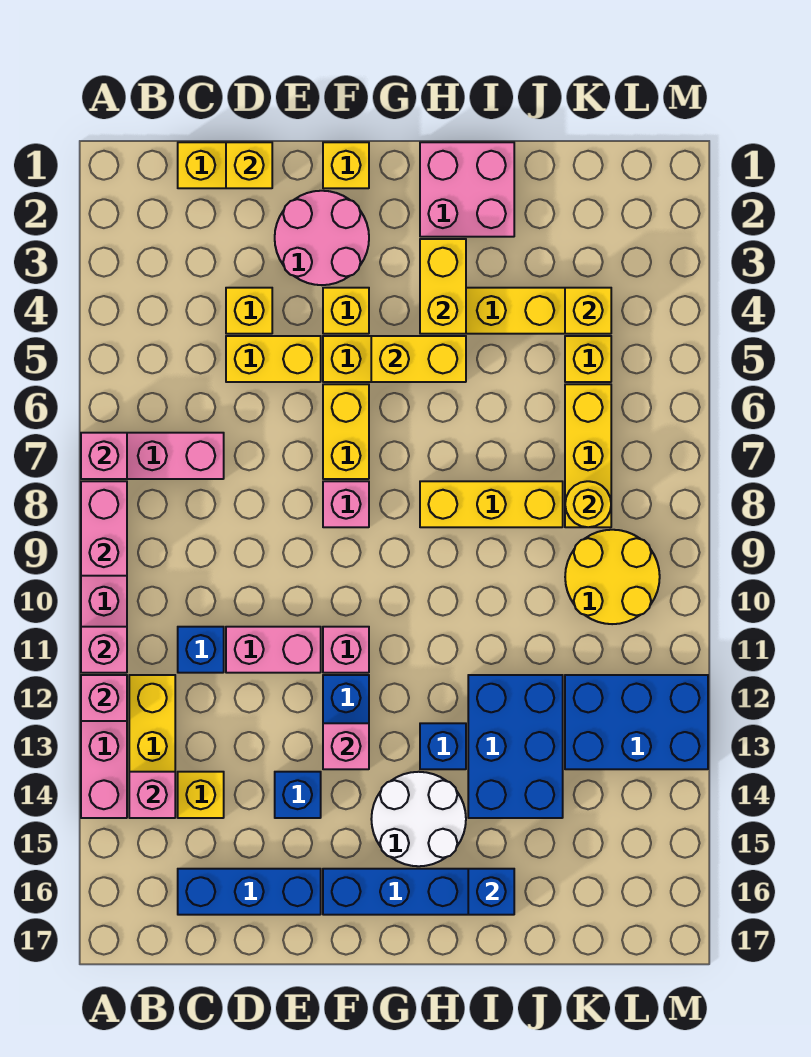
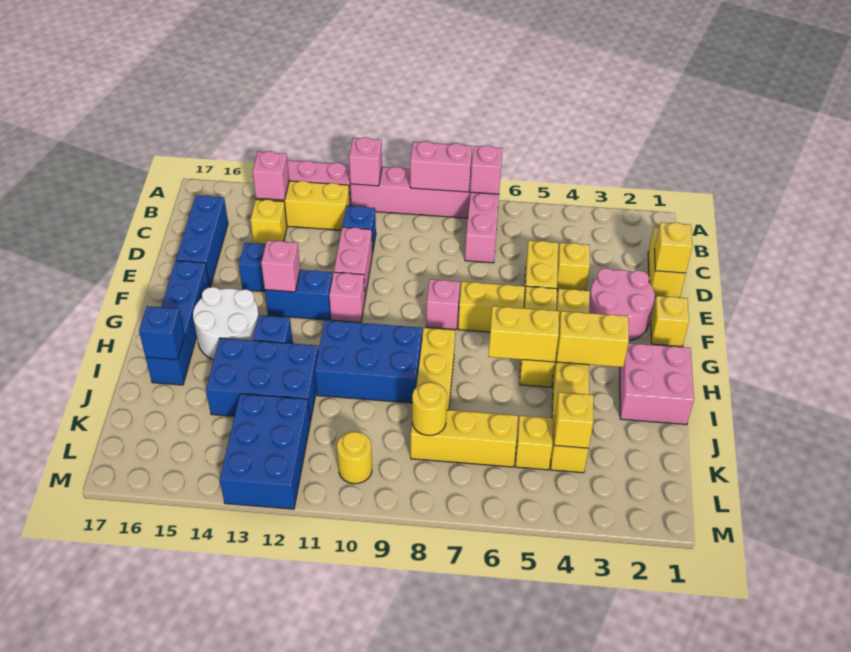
pink 1x1 brick [81,675,127,721] -> none
yellow 1x2 brick [371,336,466,382] -> yellow 1x2 brick turned to [488,306,559,362]
none -> blue 2x3 brick [315,320,422,403]
yellow 2x2 round brick [565,530,660,624] -> yellow 1x1 round brick [337,431,372,484]

